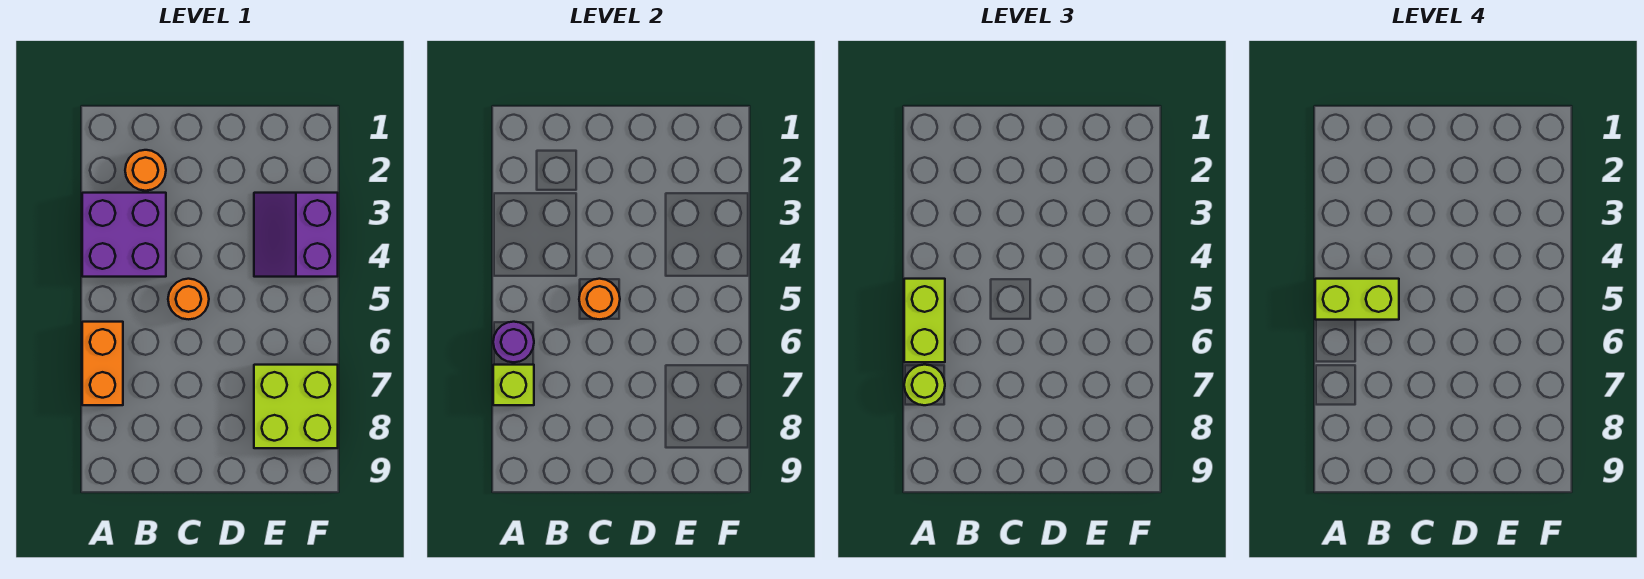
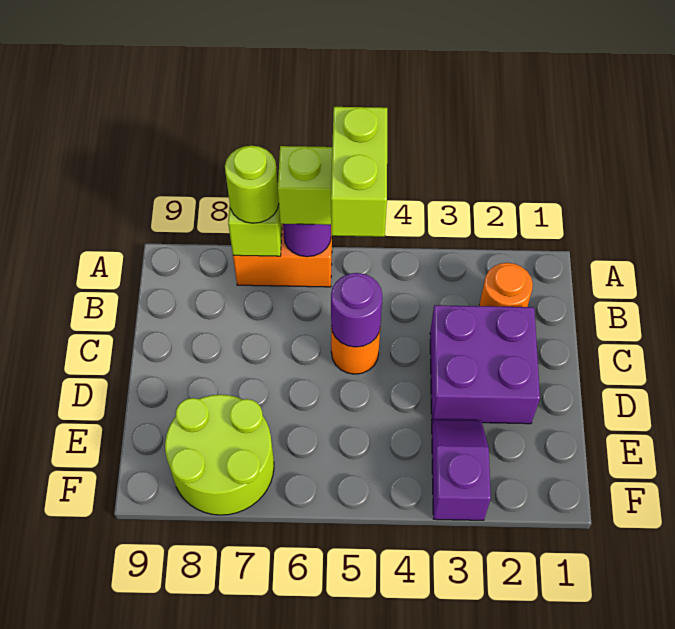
purple 2x2 brick [82,193,166,277] -> purple 2x2 brick moved to [430,305,540,424]
orange 1x1 round brick [579,279,620,319] -> purple 1x1 round brick [331,273,382,347]
purple 2x2 slope [254,193,338,277] -> purple 1x2 slope [432,419,491,520]
lime 2x2 brick [254,365,338,448] -> lime 2x2 round brick [165,395,274,515]

